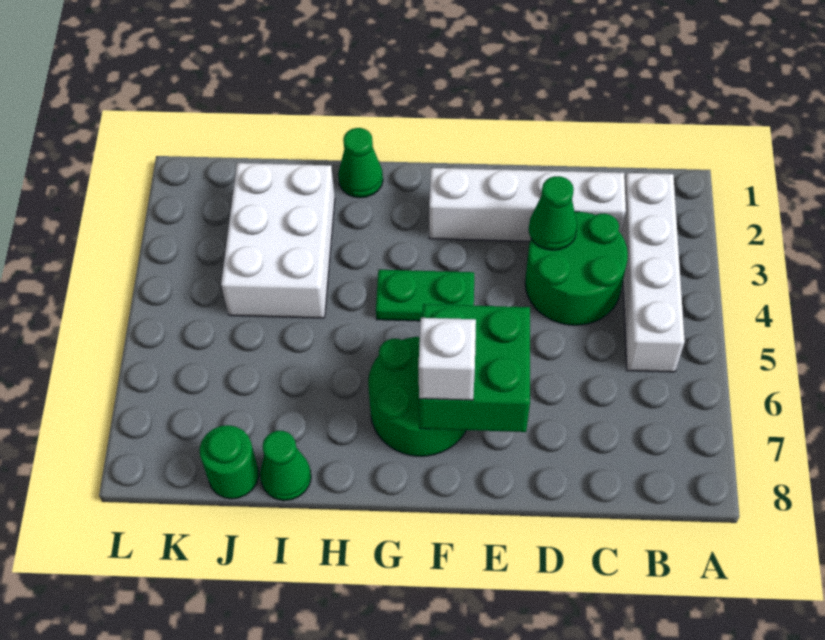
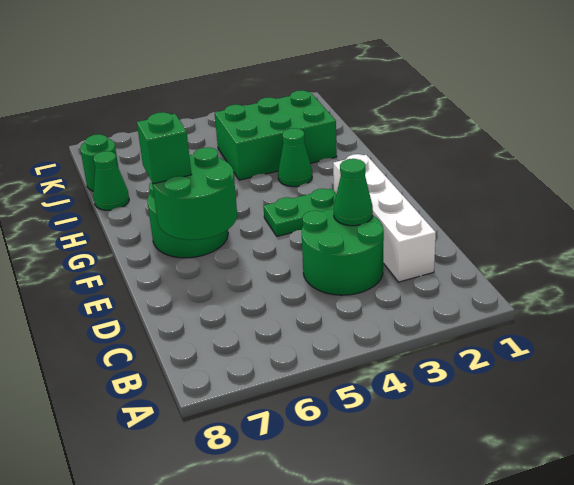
white 1x4 brick [621,173,685,372] -> none
green 2x2 brick [419,304,530,432] -> green 2x2 round brick [152,147,237,240]
green 1x2 plate [376,270,474,321] -> green 1x2 plate turned to [264,189,336,236]
white 1x1 brick [418,318,476,400] -> green 1x1 brick [137,112,192,184]
green 1x1 cone [338,128,383,198] -> green 1x1 cone moved to [278,128,312,187]
white 2x3 brick [221,163,335,318] -> green 2x3 brick [215,90,337,180]

